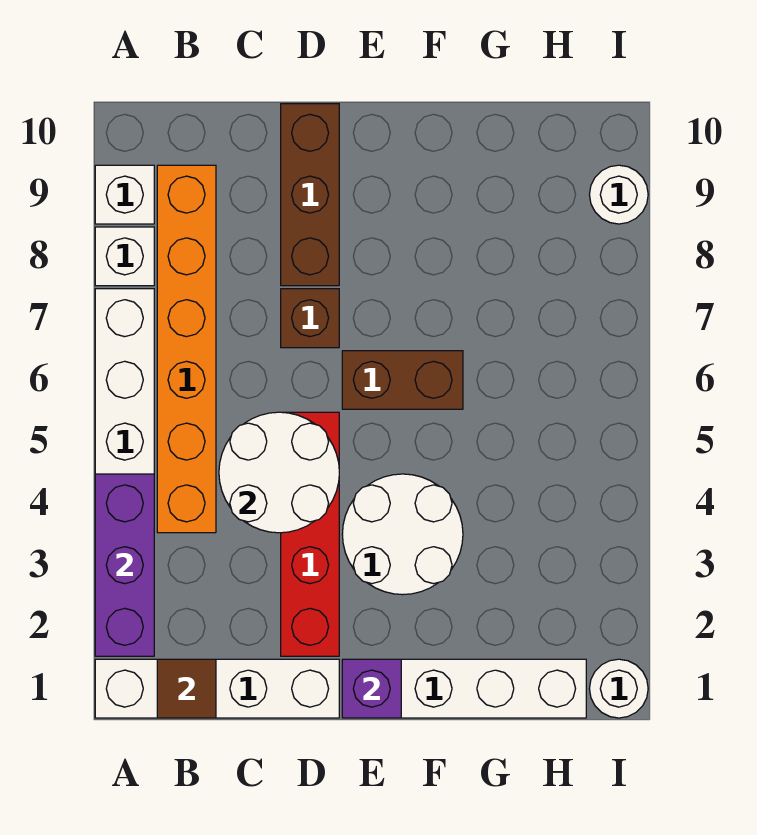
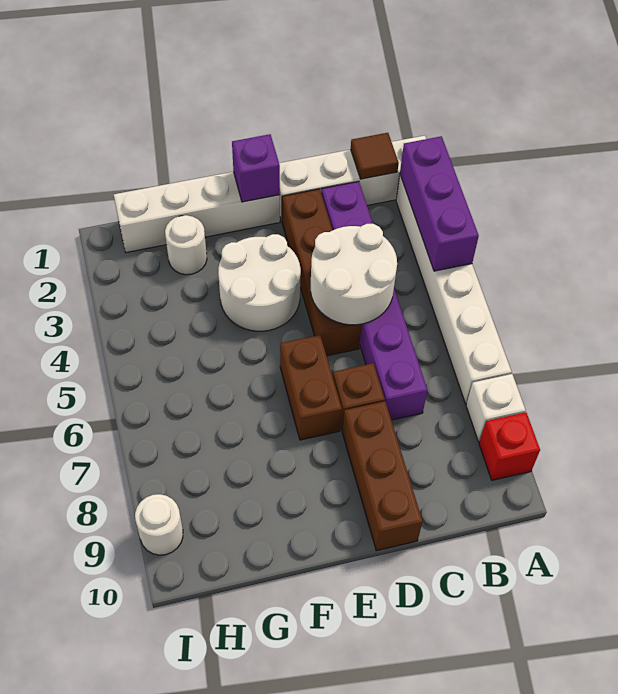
white 1x1 brick [95,165,154,224] -> red 1x1 brick [479,412,540,480]
orange 1x6 brick [157,165,216,533] -> none
none -> purple 1x6 brick [321,181,427,420]
red 1x4 brick [281,412,339,656] -> brown 1x4 brick [282,189,362,356]
brown 1x2 brick [342,351,463,409] -> brown 1x2 brick turned to [280,335,342,440]
white 1x1 round brick [589,659,648,718] -> white 1x1 round brick moved to [165,215,207,275]

